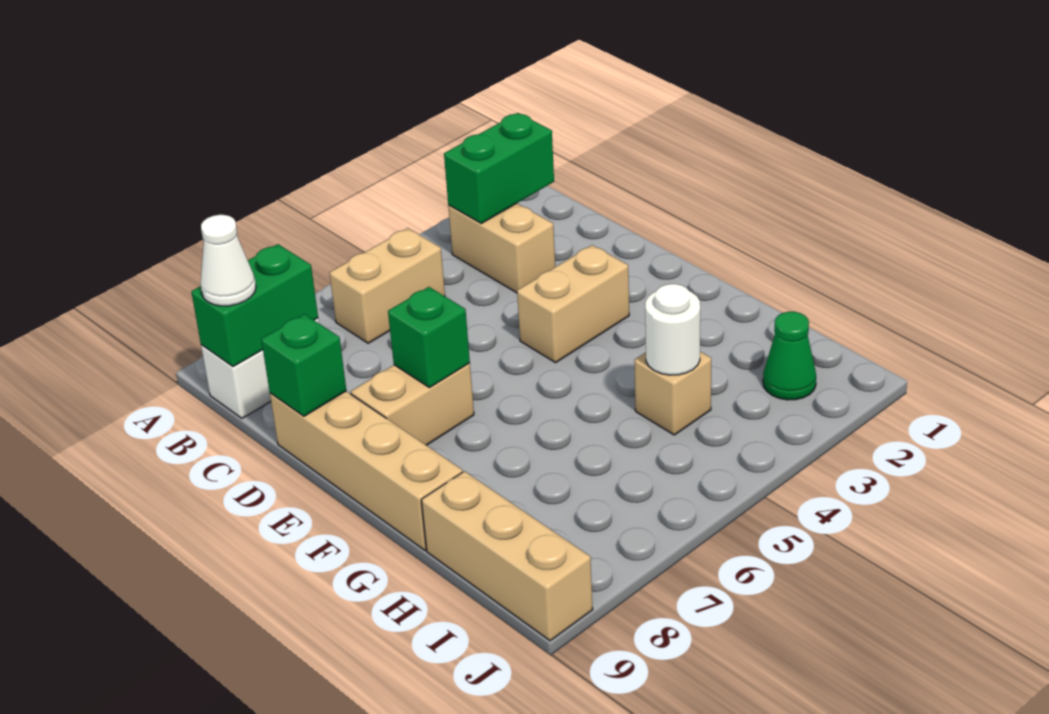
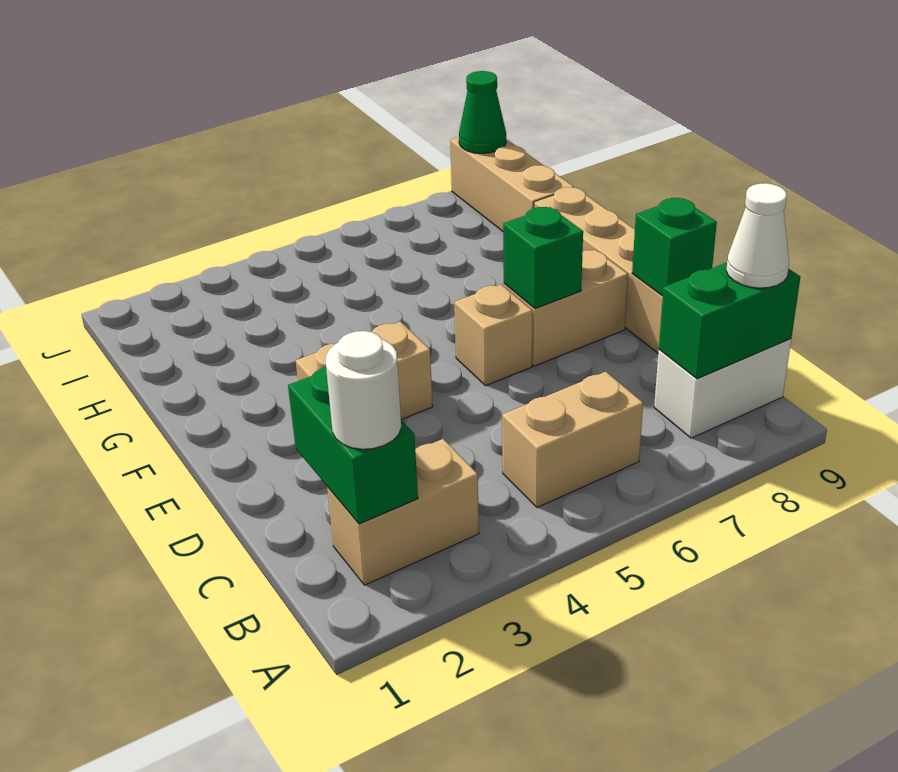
green 1x2 brick [444,113,554,223] -> green 1x2 brick turned to [288,367,418,524]
tan 1x2 brick [448,203,555,293] -> tan 1x2 brick turned to [327,439,479,585]
tan 1x1 brick [635,352,711,435] -> tan 1x1 brick moved to [454,285,532,386]
white 1x1 round brick [645,284,700,375] -> white 1x1 round brick moved to [326,331,401,449]
green 1x1 cone [763,312,816,400] -> green 1x1 cone moved to [459,71,506,153]

